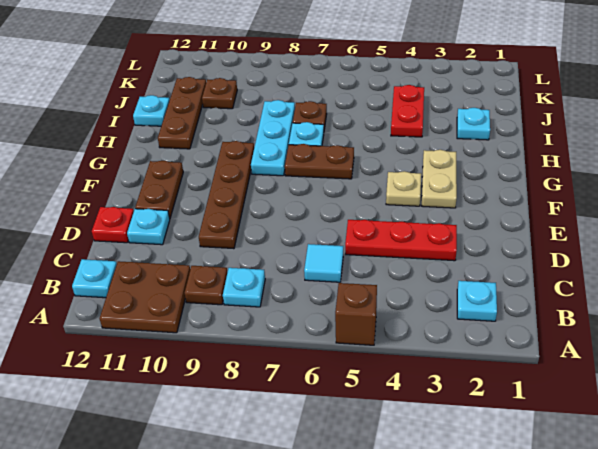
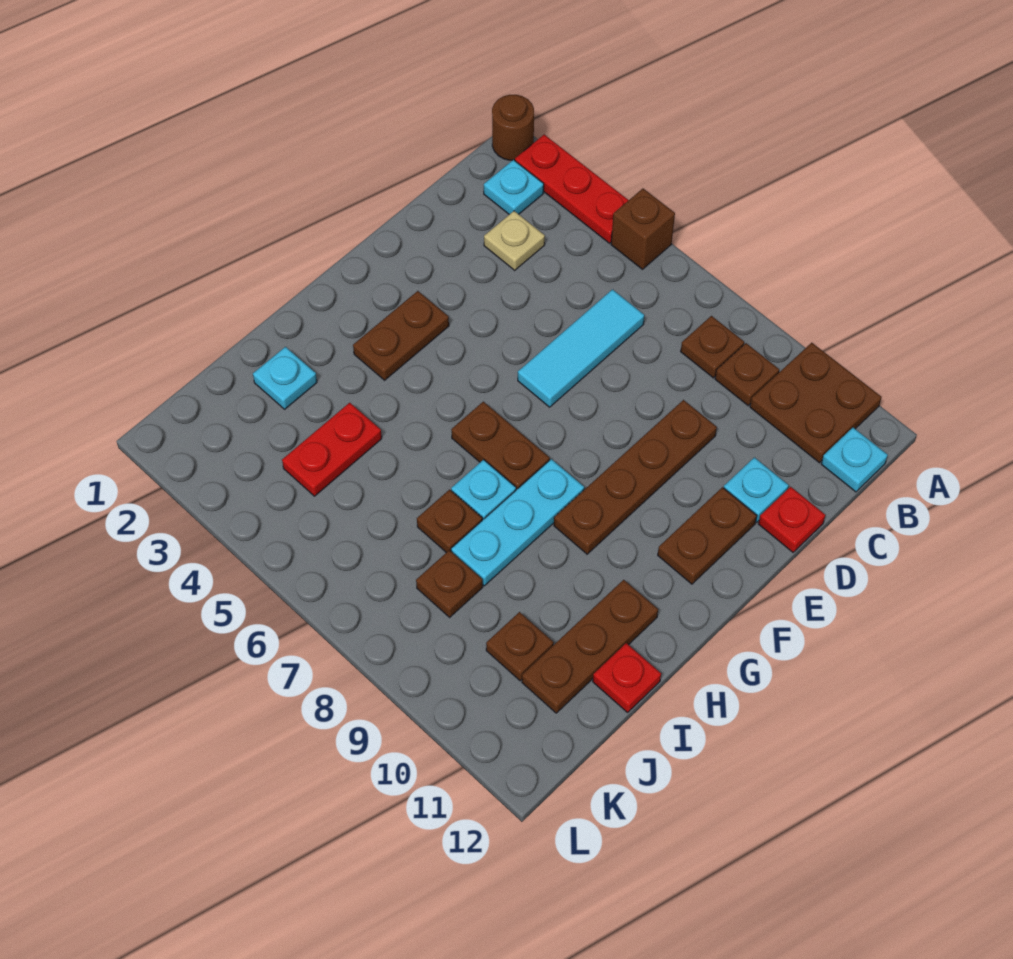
none -> brown 1x1 round brick [492,95,534,160]
cyan 1x1 plate [223,268,265,307] -> brown 1x1 plate [681,316,744,378]
cyan 1x1 tile [304,244,343,282] -> cyan 1x3 tile [518,289,644,407]
red 1x3 plate [345,220,457,261] -> red 1x3 plate moved to [515,135,628,243]
tan 1x2 plate [422,150,457,208] -> brown 1x2 plate [353,291,449,380]
tan 1x1 plate [386,171,421,206] -> tan 1x1 plate moved to [484,211,545,270]
cyan 1x1 plate [133,95,170,126] -> red 1x1 plate [593,643,661,712]
none -> brown 1x1 plate [416,550,483,617]

